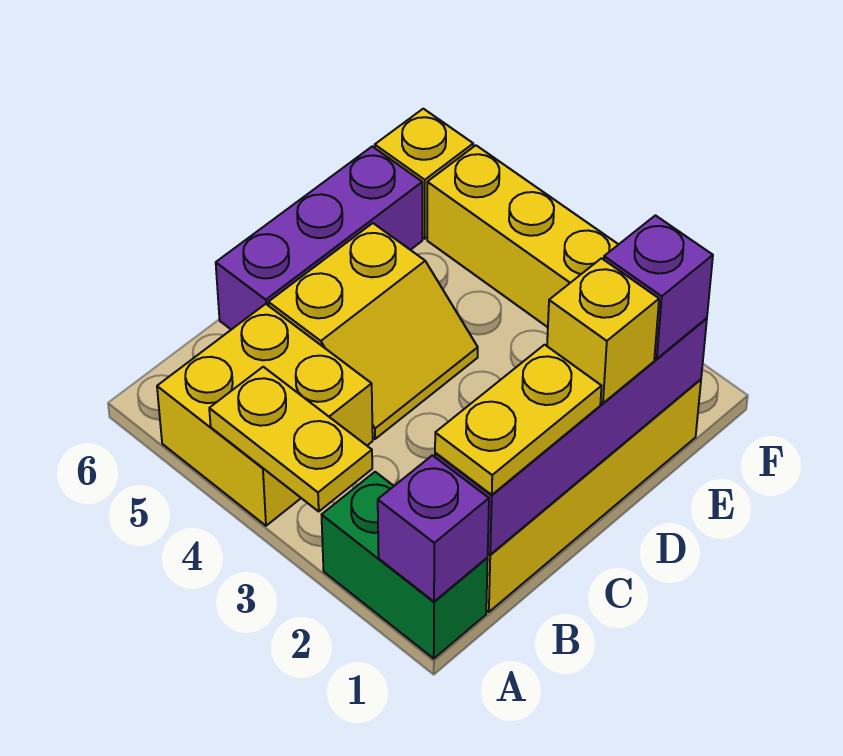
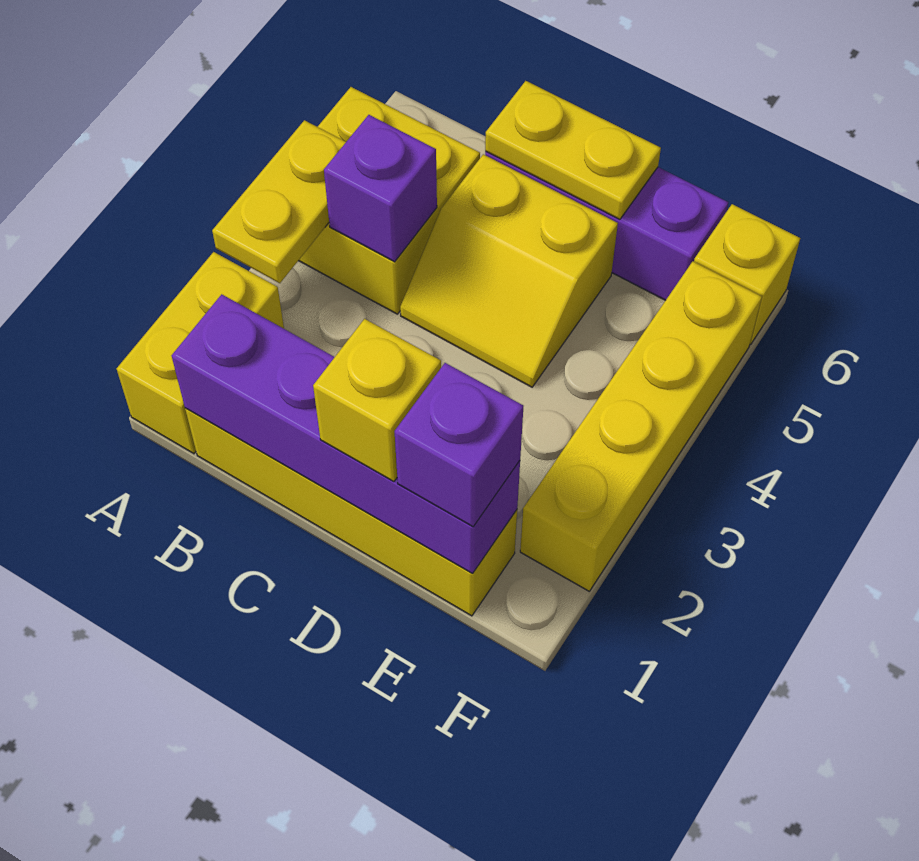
green 1x2 brick [322,472,488,659] -> yellow 1x2 brick [116,252,284,454]
purple 1x1 brick [378,455,489,602] -> purple 1x1 brick moved to [324,115,437,262]
yellow 1x2 plate [435,345,602,495] -> yellow 1x2 plate moved to [485,81,661,219]

